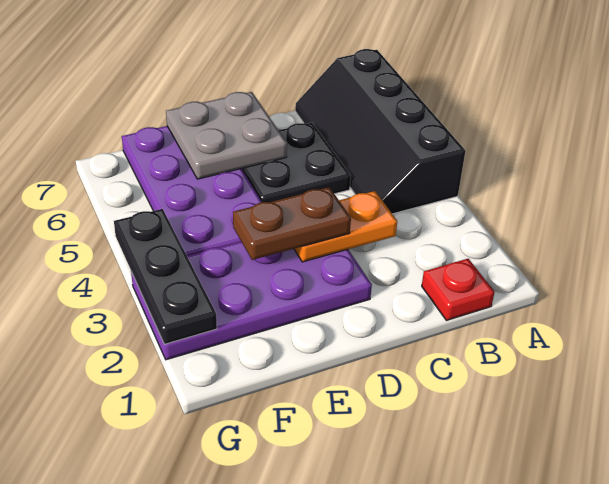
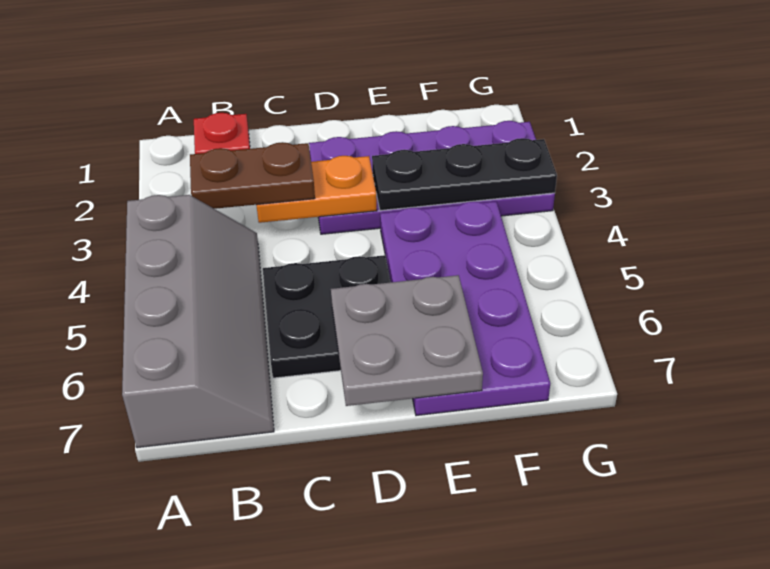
black 2x4 slope [295,49,466,214] -> grey 2x4 slope [122,195,274,448]
brown 1x2 plate [233,187,351,260] -> brown 1x2 plate moved to [190,142,315,209]
black 1x3 plate [114,209,217,344] -> black 1x3 plate turned to [372,138,557,211]

